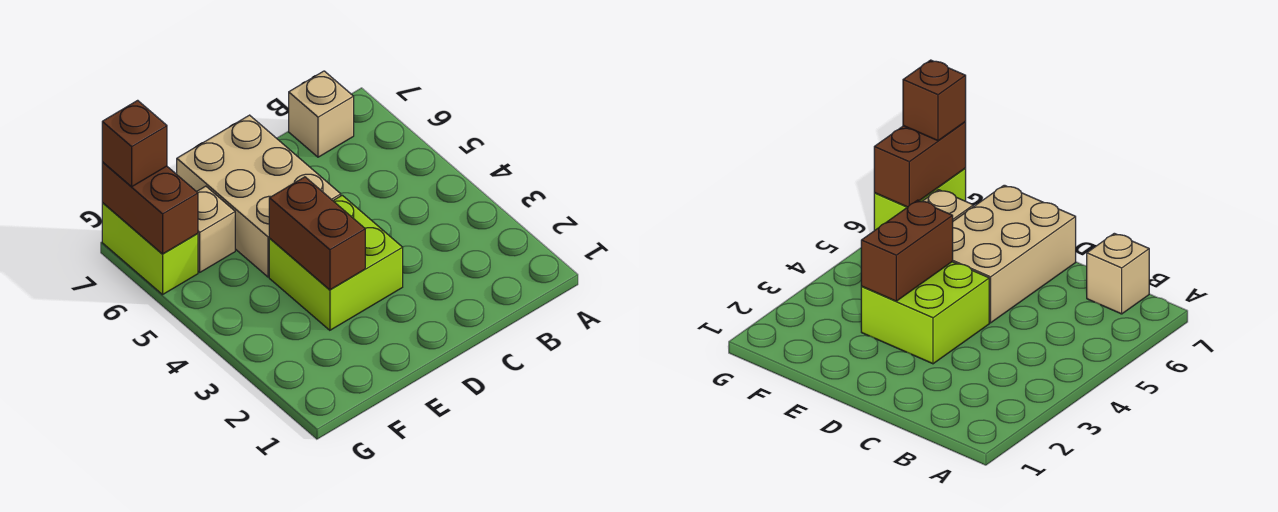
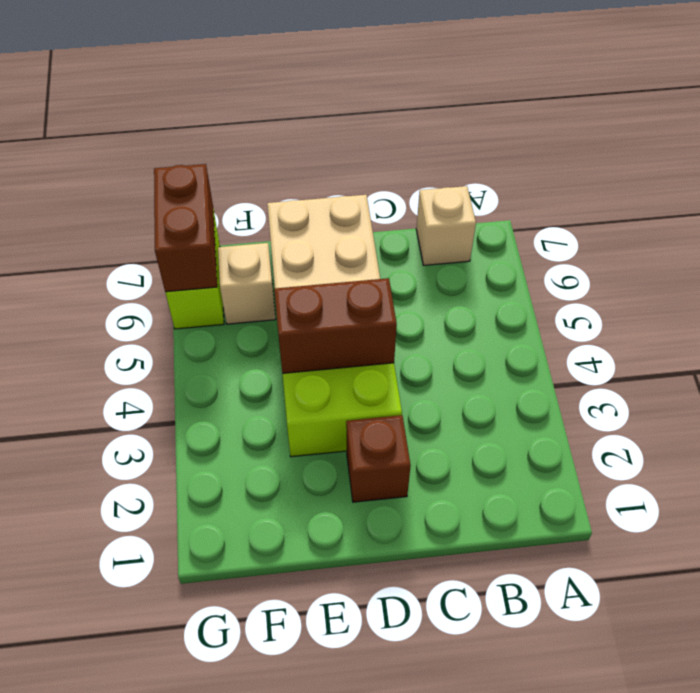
brown 1x2 brick [269,177,365,290] -> brown 1x2 brick turned to [274,278,397,373]
brown 1x1 brick [102,100,167,187] -> brown 1x1 brick moved to [346,415,411,502]

